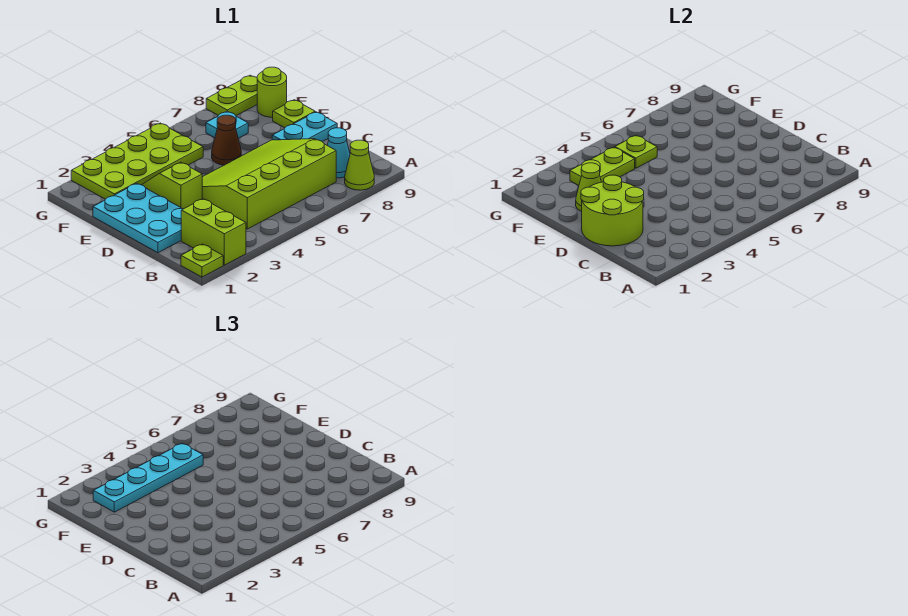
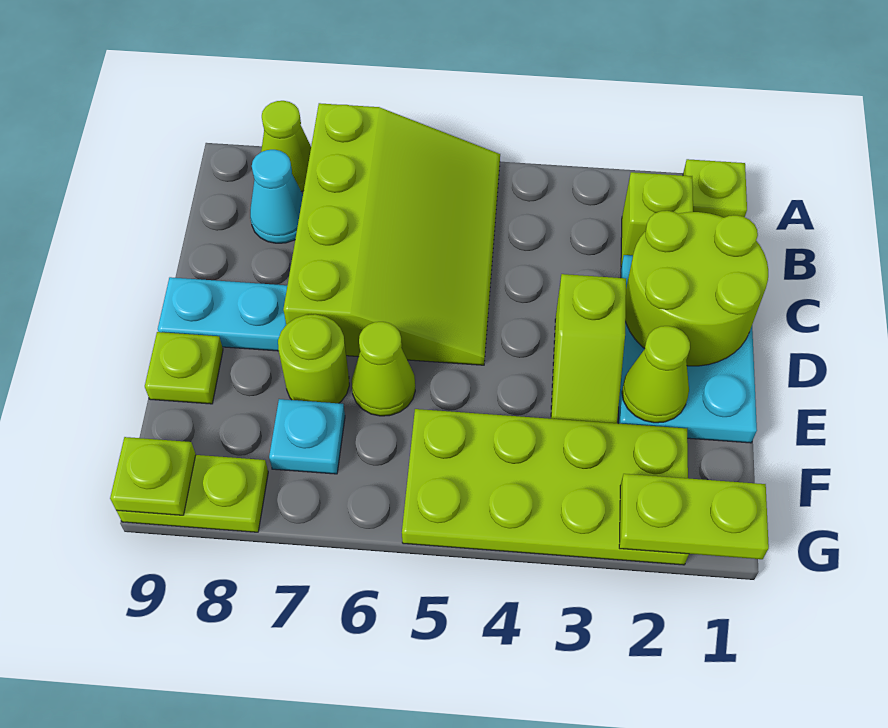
lime 1x2 brick [181,199,246,265] -> lime 1x1 brick [621,172,693,266]
lime 3x4 slope [202,139,336,229] -> lime 3x4 slope turned to [283,103,500,365]
brown 1x1 cone [212,115,241,165] -> lime 1x1 cone [352,322,415,416]
cyan 1x4 plate [93,443,203,512] -> none
lime 1x2 plate [570,147,635,185] -> lime 1x2 plate moved to [619,474,769,559]
lime 1x1 plate [615,135,657,168] -> lime 1x1 plate moved to [110,437,196,515]
lime 1x1 round brick [257,67,287,117] -> lime 1x1 round brick moved to [278,314,349,403]

